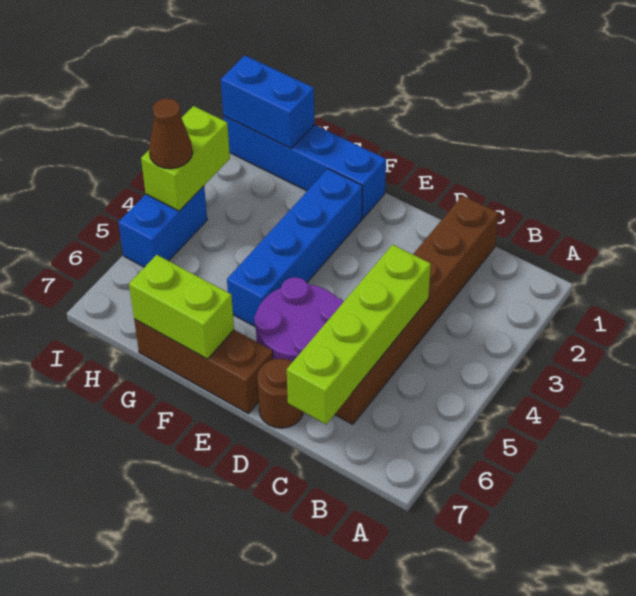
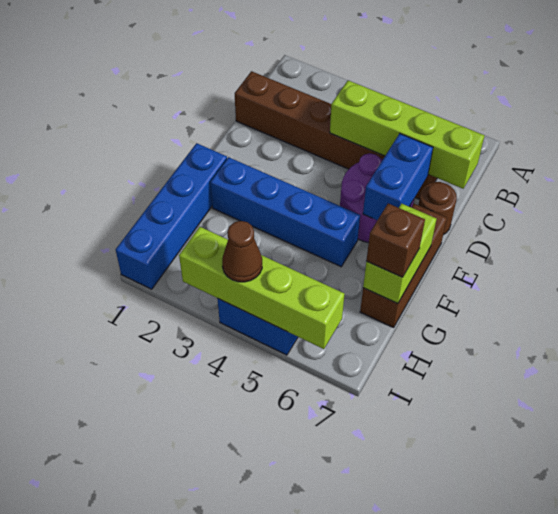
none -> brown 1x1 brick [366,204,425,277]
blue 1x2 brick [221,55,314,148] -> blue 1x2 brick moved to [363,134,433,220]
lime 1x2 brick [141,106,230,211] -> lime 1x4 brick [179,227,344,349]

